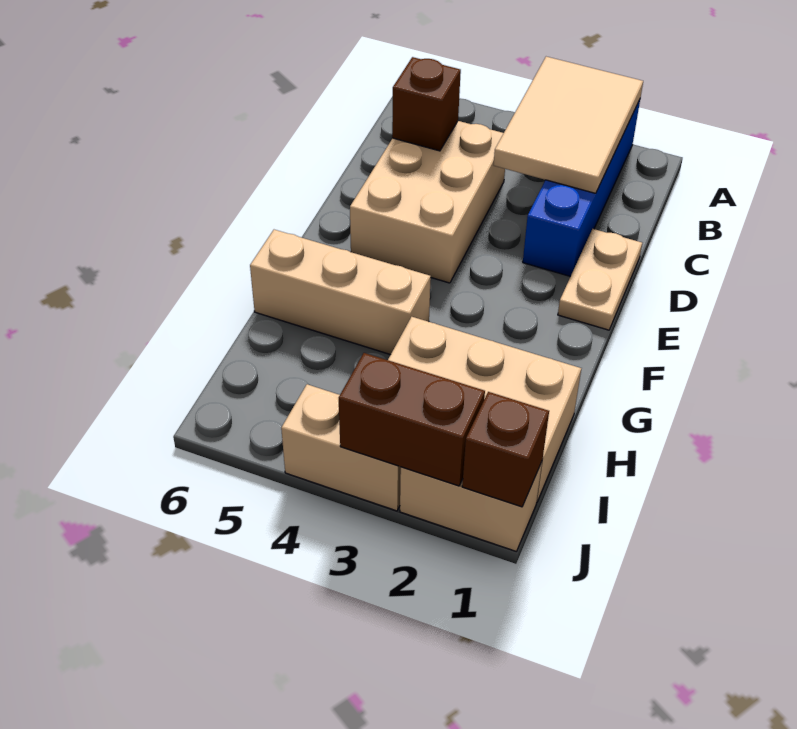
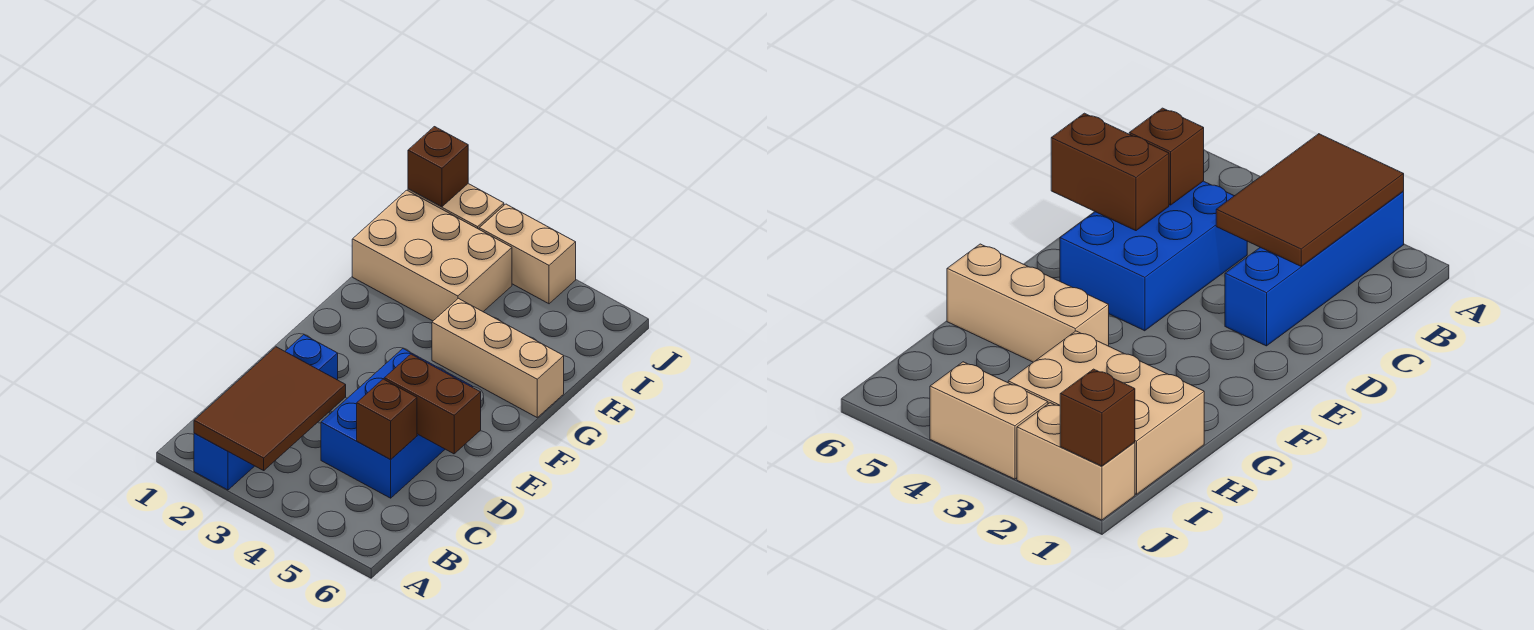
tan 2x3 tile [494,57,643,193] -> brown 2x3 tile [194,347,346,470]
tan 2x3 brick [350,121,505,283] -> blue 2x3 brick [321,349,473,498]
tan 1x2 plate [558,229,642,330] -> none
brown 1x2 brick [339,353,485,486] -> brown 1x2 brick moved to [384,354,481,454]

